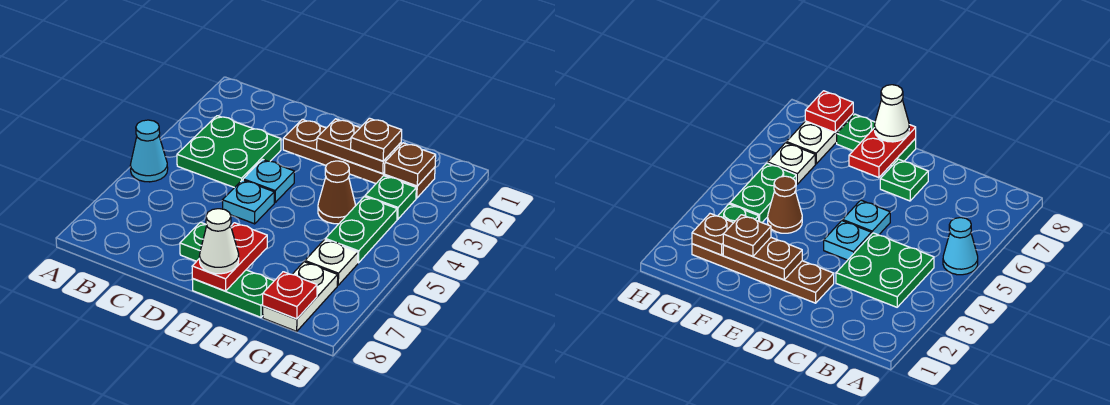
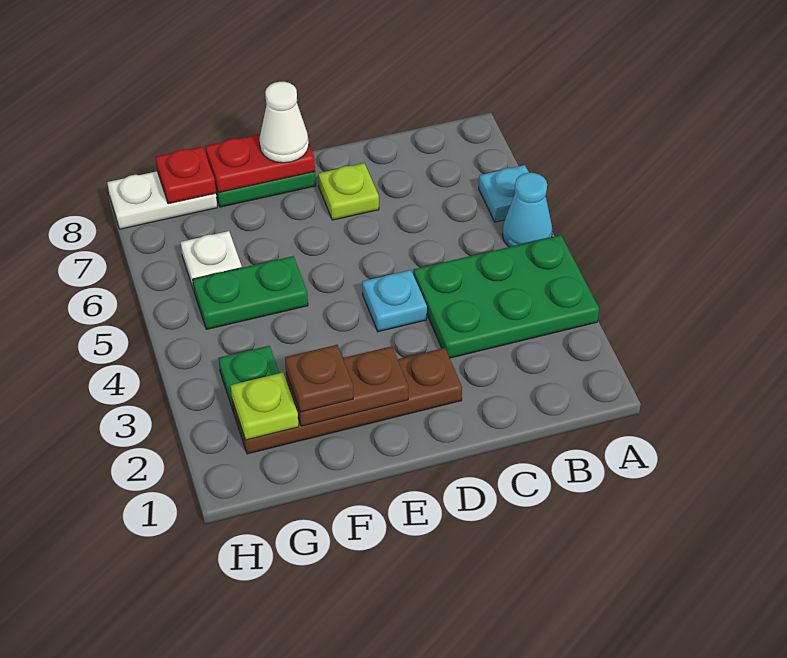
green 2x2 plate [177,116,281,188] -> green 2x3 plate [413,235,599,358]
cyan 1x1 plate [222,180,274,224] -> cyan 1x1 plate moved to [479,165,529,222]
green 1x1 plate [180,222,207,261] -> lime 1x1 plate [318,163,379,220]
red 1x2 plate [192,223,267,291] -> red 1x2 plate turned to [205,134,315,193]
brown 1x1 cone [318,161,355,224] -> none
brown 1x1 plate [385,143,436,186] -> lime 1x1 plate [231,373,299,440]
green 1x2 plate [325,197,397,263] -> green 1x2 plate turned to [193,256,308,329]
white 1x2 plate [263,262,338,331] -> white 1x2 plate turned to [107,171,217,229]

